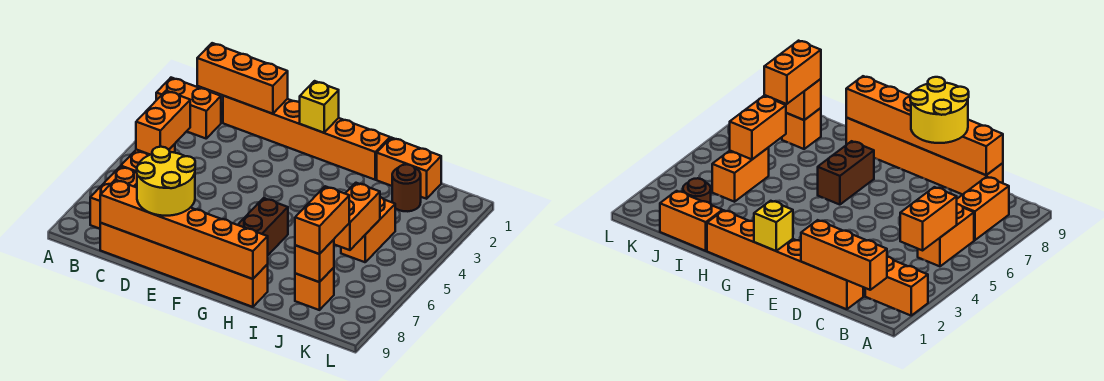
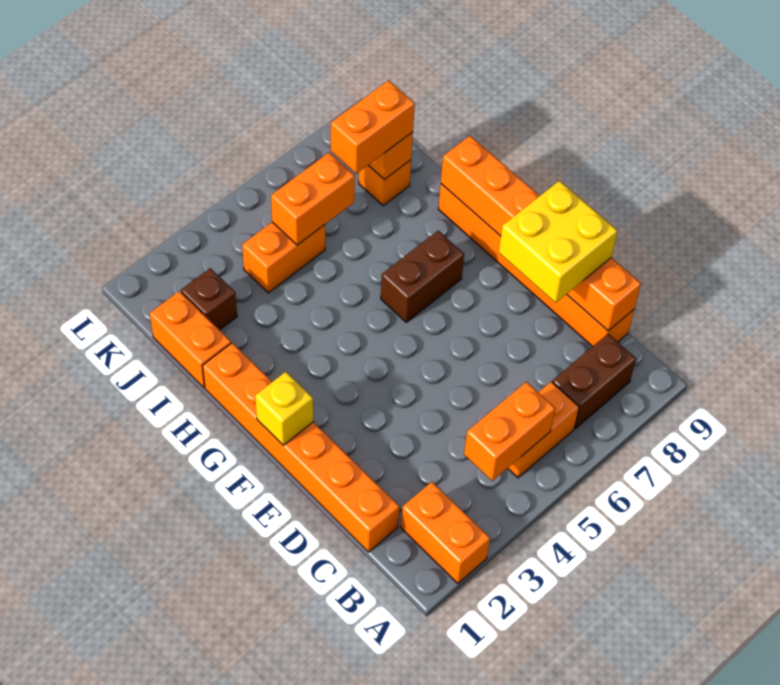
orange 1x3 brick [197,43,288,114] -> none
orange 1x2 brick [90,166,137,229] -> brown 1x2 brick [552,334,636,428]
yellow 2x2 round brick [137,147,195,216] -> yellow 2x2 brick [499,181,618,303]
brown 1x1 round brick [392,164,421,211] -> brown 1x1 brick [181,268,237,330]

